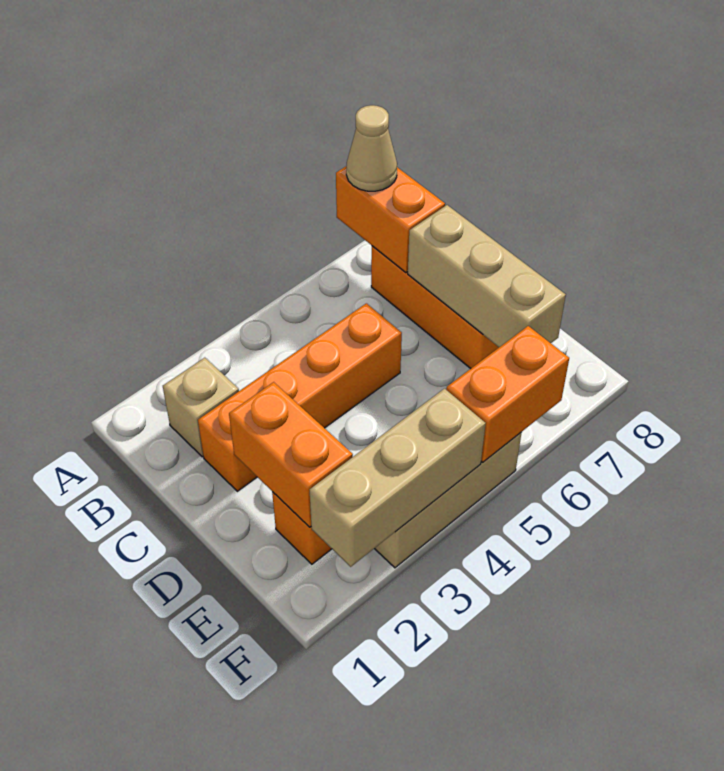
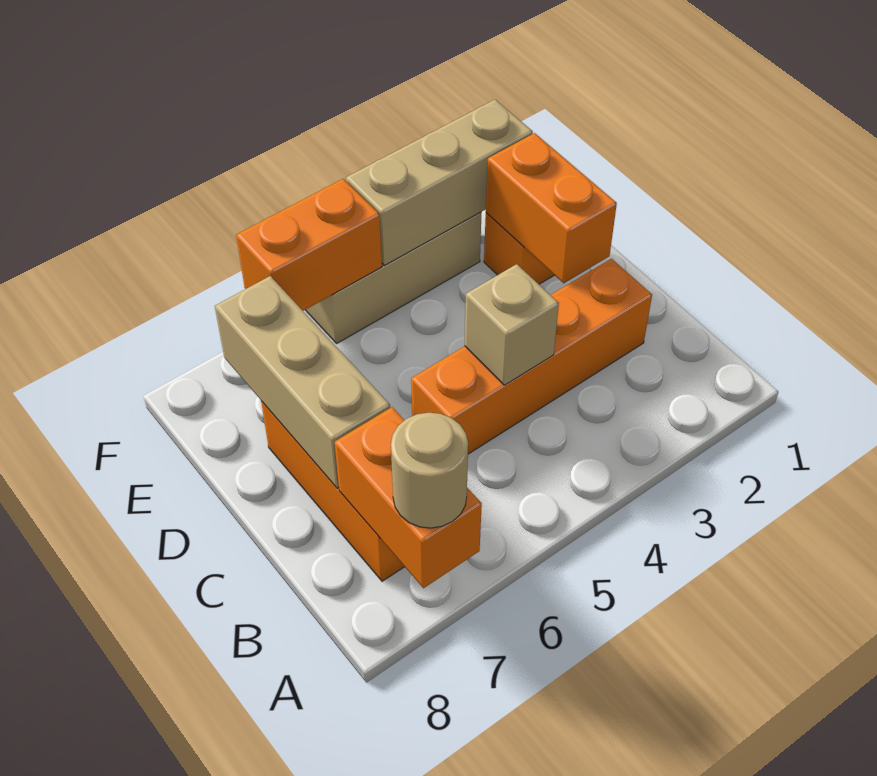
tan 1x1 cone [346,105,397,191] -> tan 1x1 round brick [391,413,468,528]
tan 1x1 brick [163,358,239,457] -> tan 1x1 brick moved to [465,264,559,385]

